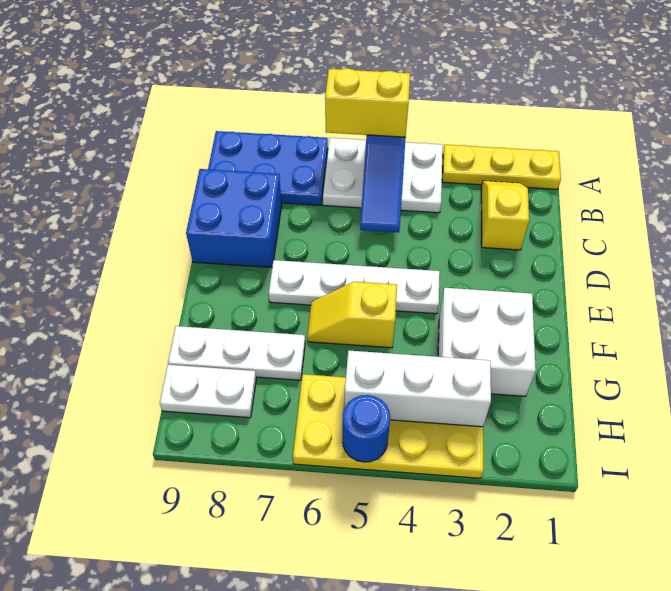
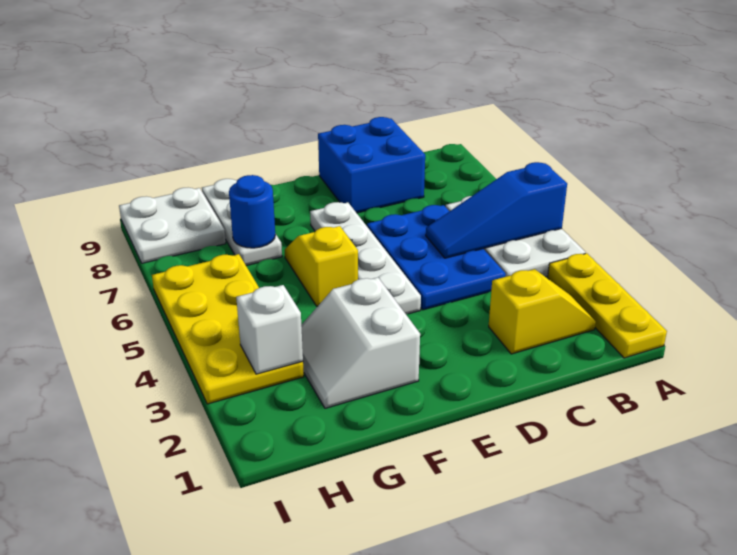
yellow 1x2 brick [325,68,410,137] -> none
blue 2x3 plate [208,131,328,205] -> blue 2x3 plate moved to [367,205,506,310]
white 2x2 brick [438,288,536,396] -> white 2x2 slope [301,277,420,408]
white 1x3 brick [345,350,491,427] -> white 1x1 brick [236,285,303,374]
white 1x2 plate [160,365,256,418] -> white 2x2 plate [119,188,226,263]
blue 1x1 round brick [343,395,390,462] -> blue 1x1 round brick moved to [229,175,275,248]

